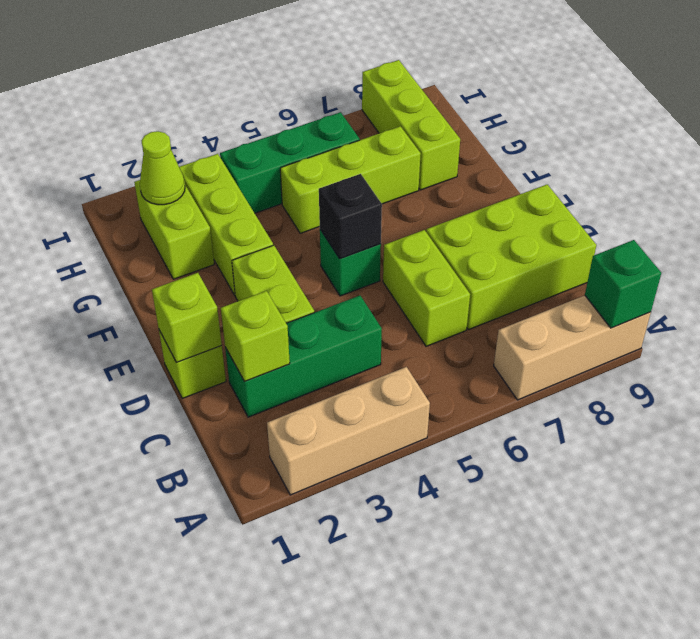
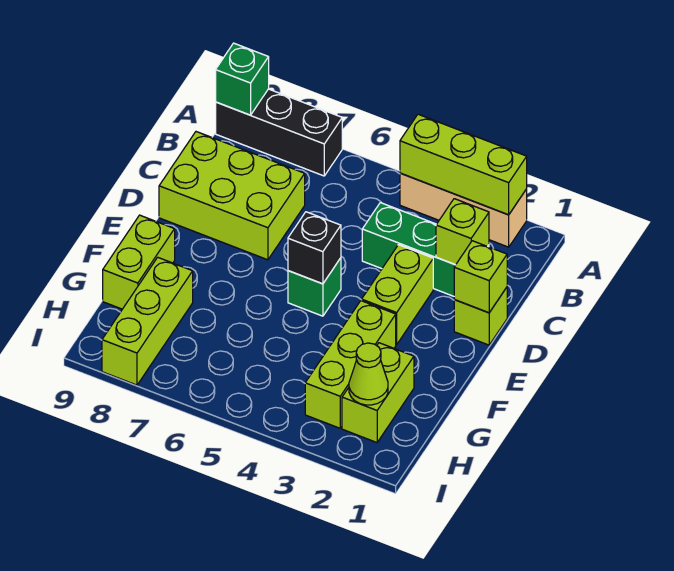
tan 1x3 brick [494,295,651,400] -> black 1x3 brick [216,89,342,176]
lime 1x2 brick [383,230,470,346] -> lime 1x2 brick moved to [103,215,175,309]
lime 1x3 brick [280,126,421,233] -> lime 1x3 brick moved to [400,114,527,215]
green 1x3 brick [220,112,360,213] -> none

